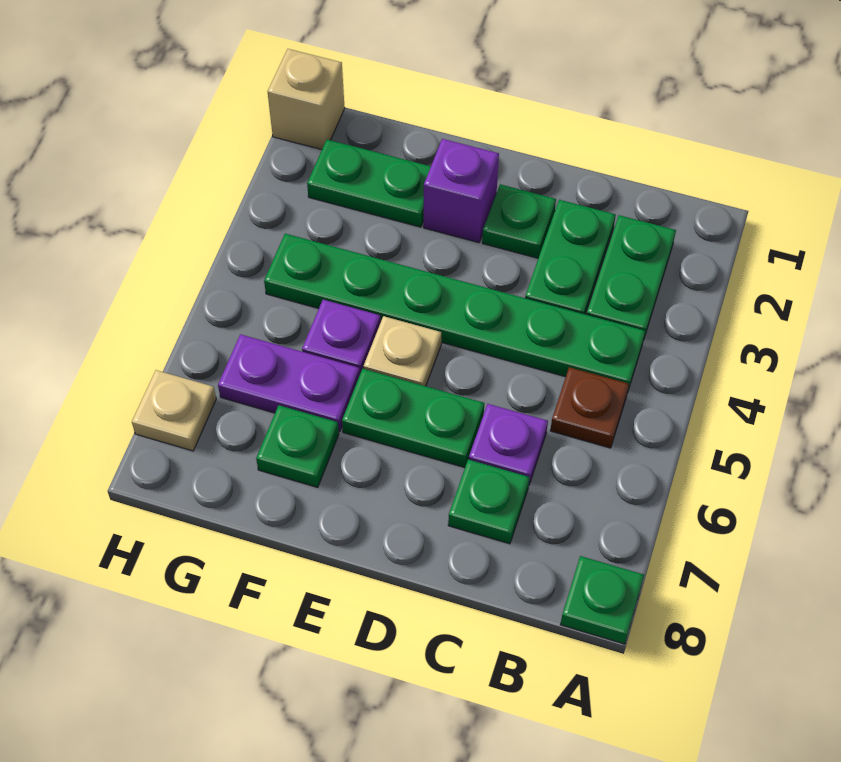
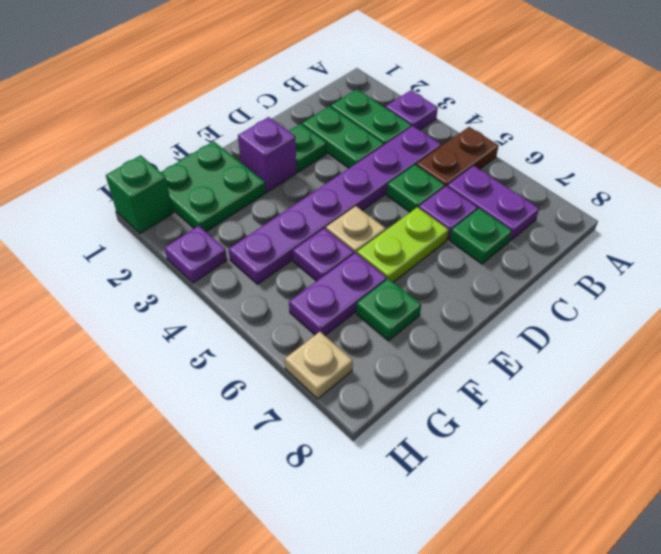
none -> purple 1x1 plate [385,90,438,130]
green 1x1 plate [560,556,644,644] -> green 1x1 plate moved to [387,165,445,212]
green 1x6 plate [264,234,645,393] -> purple 1x6 plate [229,126,441,284]
brown 1x1 plate [550,367,629,448] -> brown 1x2 plate [416,127,499,187]
none -> purple 1x2 plate [447,166,539,241]
green 1x2 plate [342,369,484,468] -> lime 1x2 plate [357,207,449,282]
green 1x2 plate [307,139,431,227] -> green 2x2 plate [161,141,266,232]
tan 1x1 brick [267,49,345,150] -> green 1x1 brick [106,155,173,233]
none -> purple 1x1 plate [165,226,227,283]

